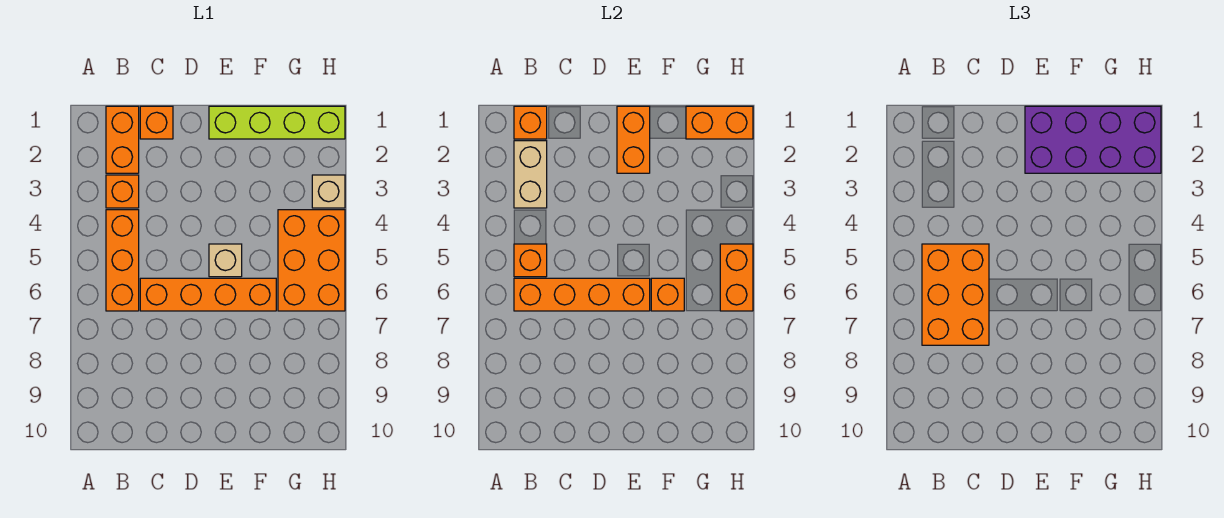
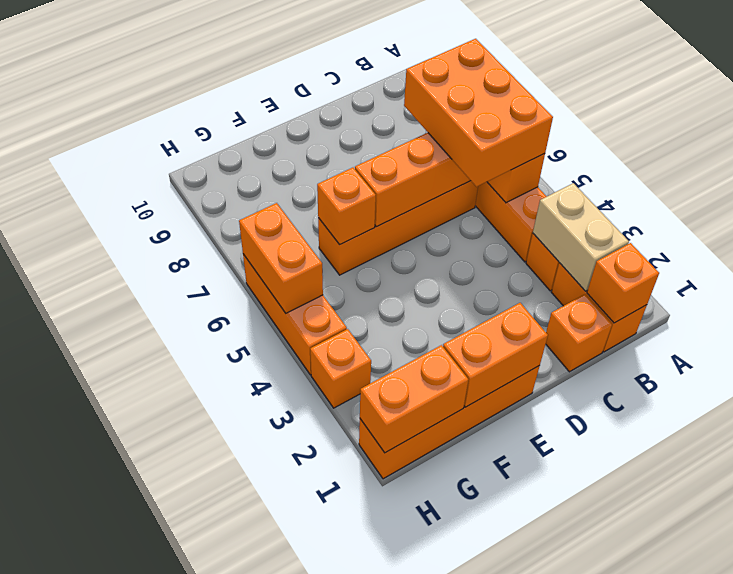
lime 1x4 brick [209,106,345,139] -> orange 1x4 brick [359,366,539,479]
orange 1x2 brick [617,106,650,173] -> orange 1x2 brick turned to [443,303,548,407]
purple 2x4 brick [1025,106,1161,173] -> none
tan 1x1 brick [209,244,242,277] -> none
orange 2x3 brick [278,210,345,311] -> orange 1x3 brick [243,254,347,375]
tan 1x1 brick [312,175,345,208] -> orange 1x1 brick [310,329,371,408]

